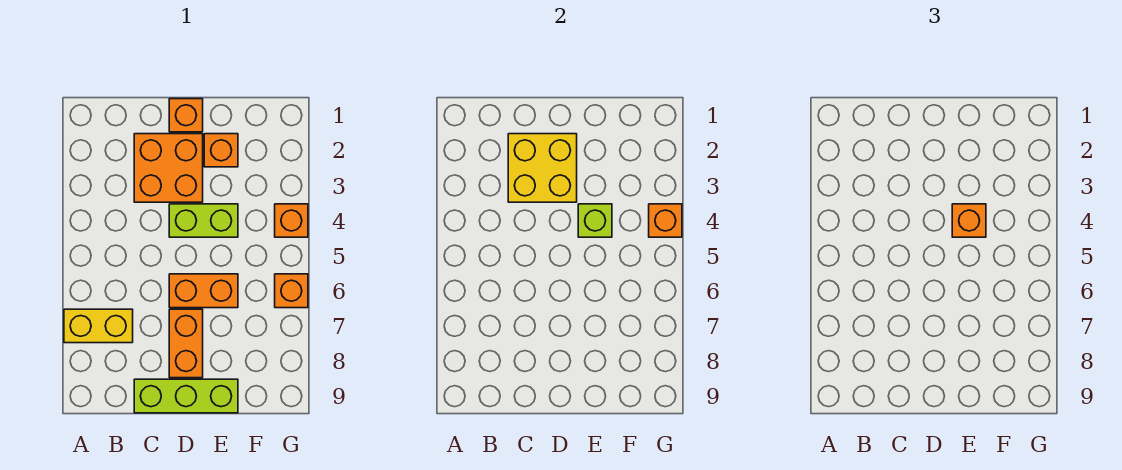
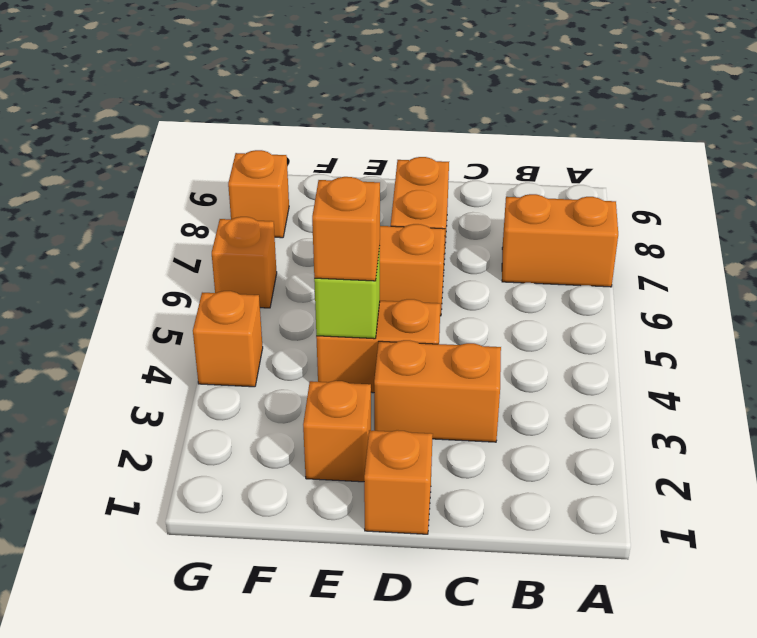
yellow 1x2 brick [64,309,133,343] -> orange 1x2 brick [502,194,618,287]
orange 2x2 brick [134,134,203,202] -> orange 1x2 brick [374,340,501,442]
yellow 2x2 brick [508,134,577,202] -> none
lime 1x3 brick [134,379,238,413] -> none
lime 1x2 brick [169,204,238,237] -> orange 1x2 brick [316,299,440,393]
orange 1x1 brick [649,204,682,237] -> orange 1x1 brick moved to [228,150,289,238]

